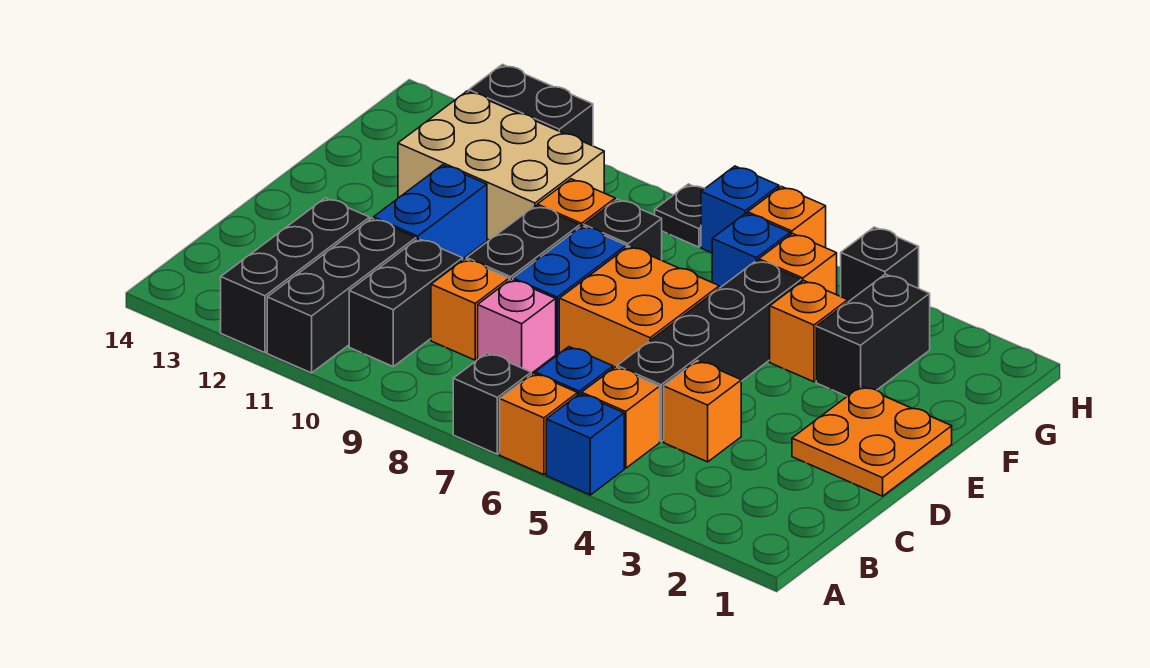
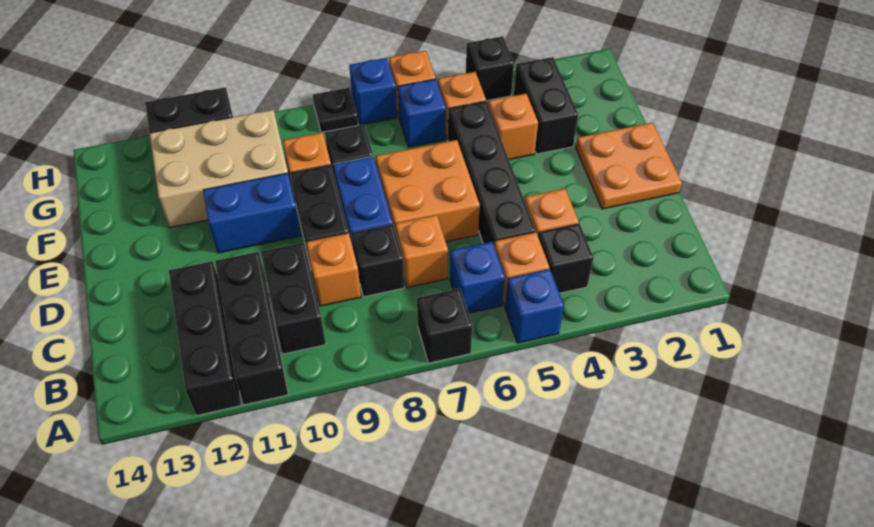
orange 1x1 brick [500,373,578,475] -> orange 1x1 brick moved to [395,215,448,287]
none -> black 1x1 brick [538,223,593,293]
pink 1x1 brick [478,279,556,373] -> black 1x1 brick [351,224,405,297]
blue 1x2 brick [374,165,487,259] -> blue 1x2 brick turned to [203,173,301,253]

